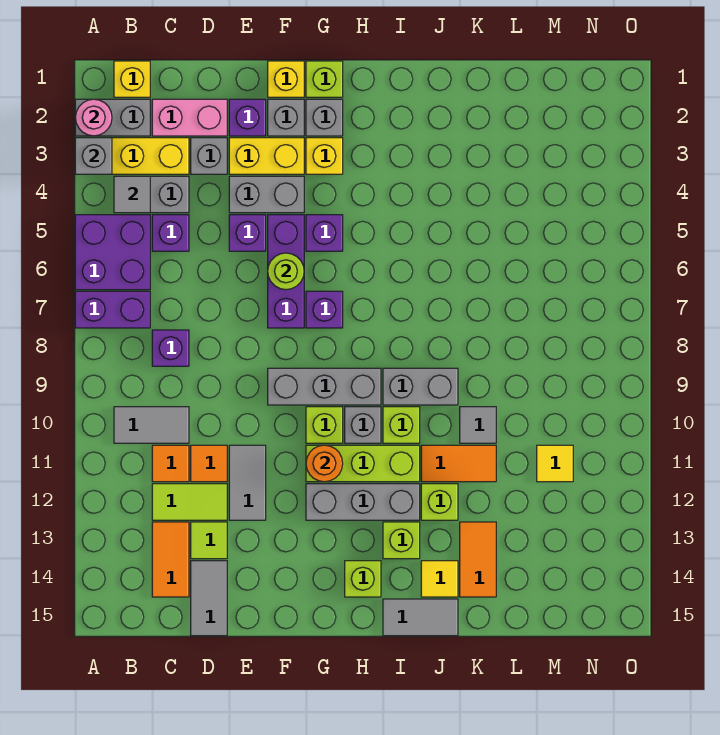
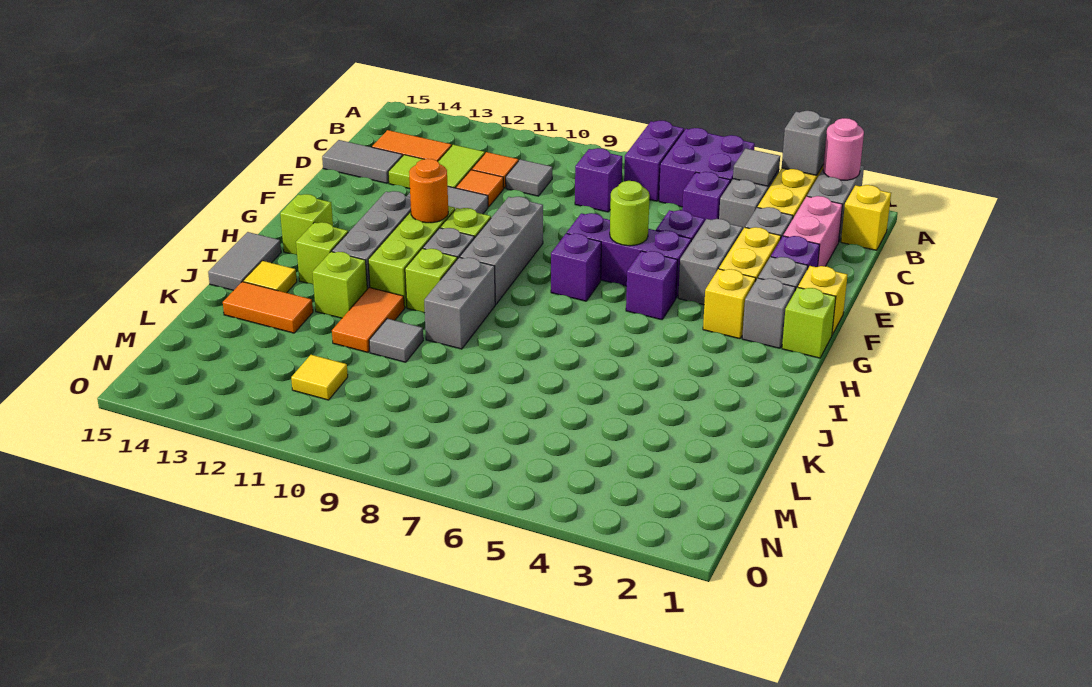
grey 1x2 tile [114,407,189,443] -> grey 1x1 tile [506,159,552,196]

